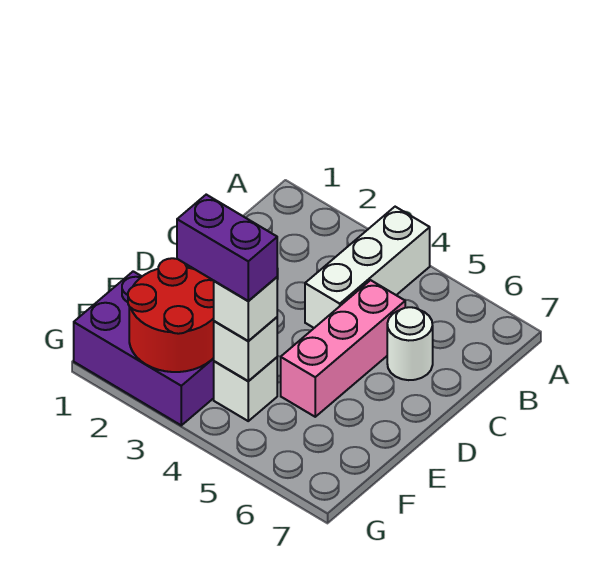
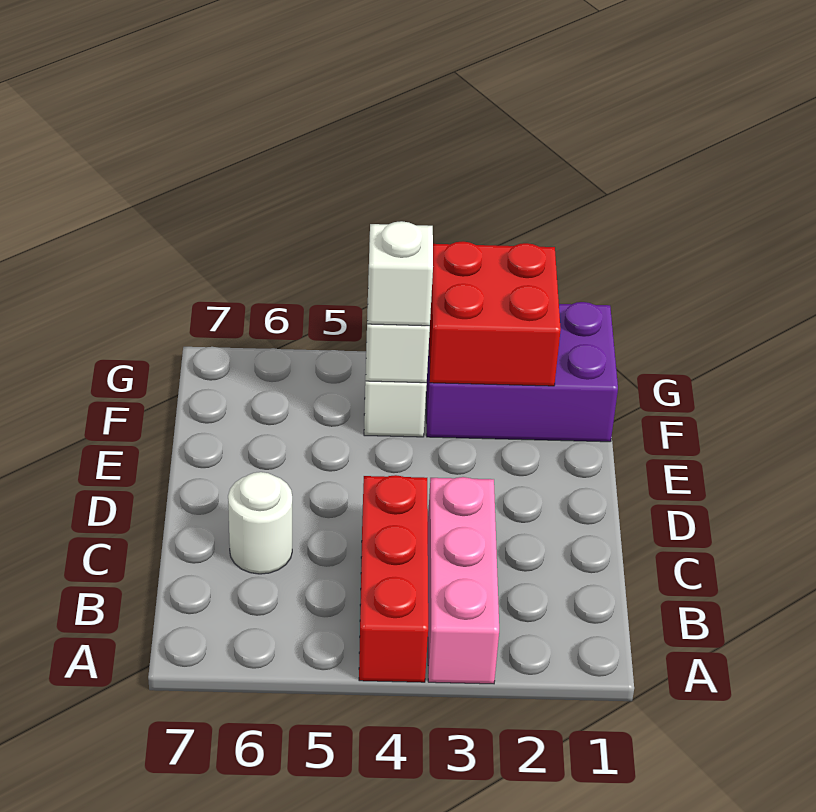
white 1x3 brick [305,207,430,328] -> red 1x3 brick [359,475,428,682]
pink 1x3 brick [281,280,405,417] -> pink 1x3 brick moved to [428,477,499,684]
red 2x2 round brick [128,258,214,372] -> red 2x2 brick [429,242,561,386]
purple 1x2 brick [177,195,277,301] -> none

